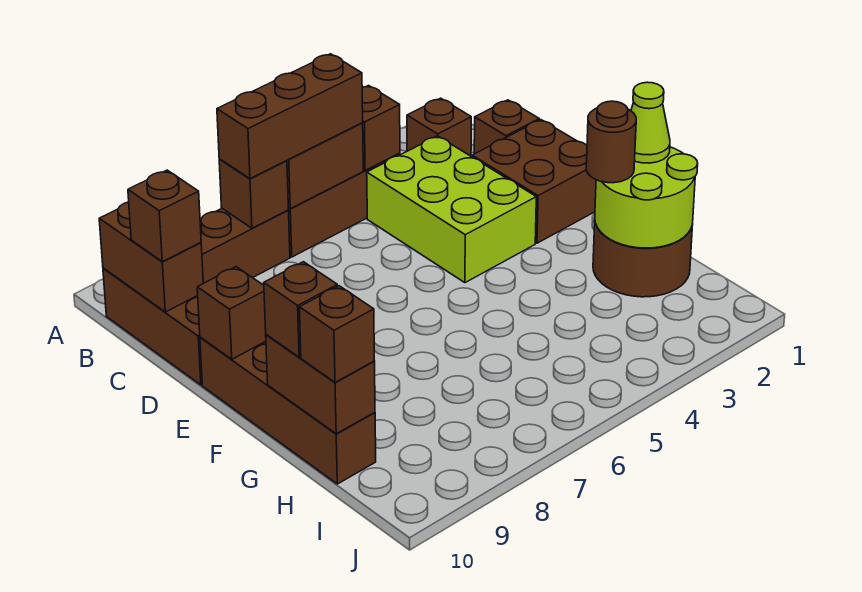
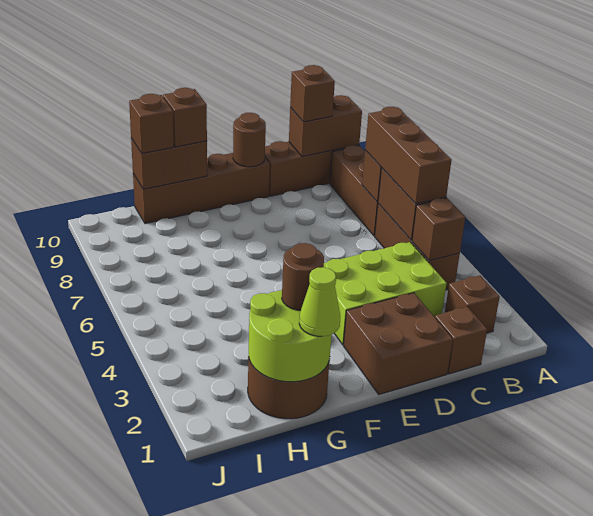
brown 1x1 brick [197,267,266,359] -> brown 1x1 round brick [233,113,266,167]

